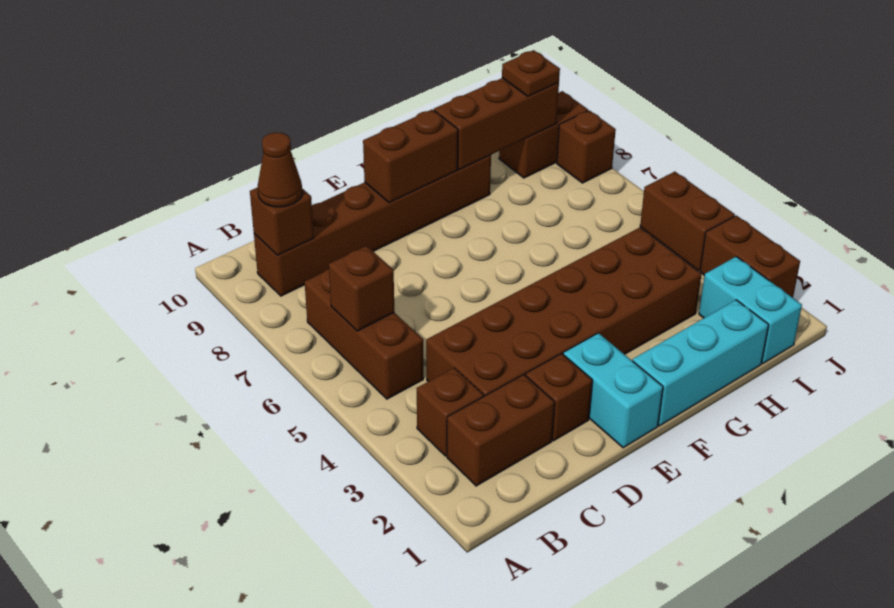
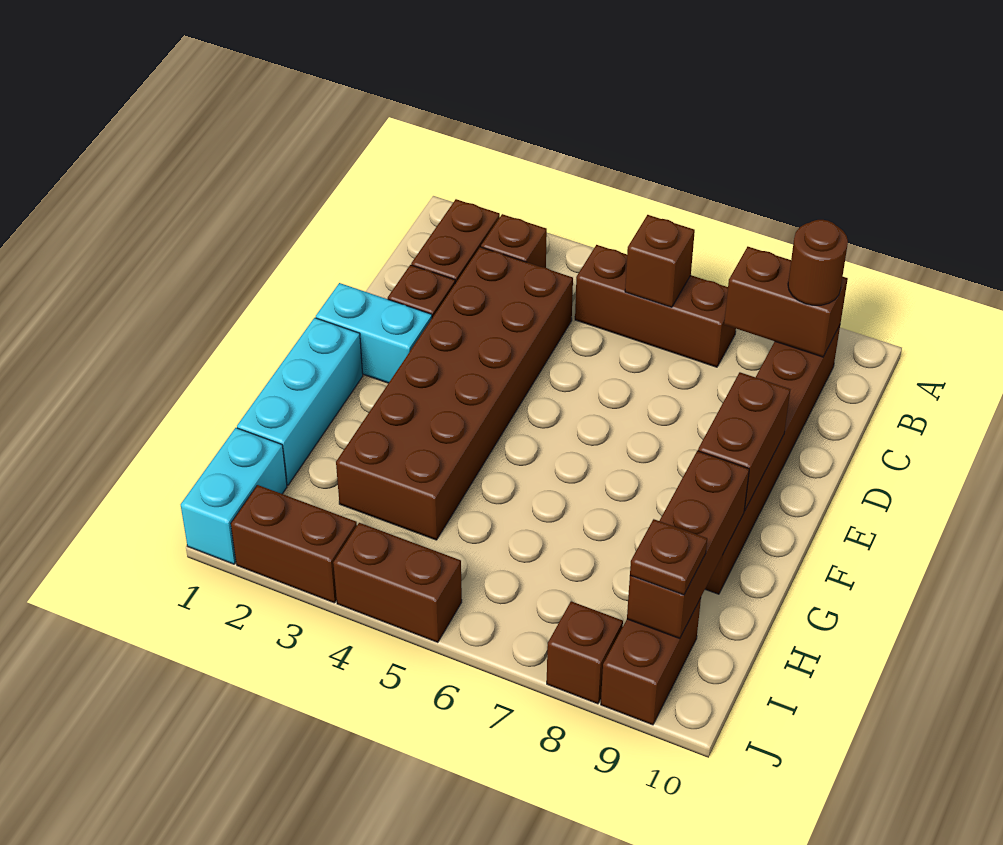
brown 1x1 brick [250,187,314,256] -> brown 1x2 brick [724,247,848,357]
brown 1x1 cone [258,132,302,207] -> brown 1x1 round brick [788,220,848,305]
cyan 1x2 brick [699,256,802,364] -> cyan 1x2 brick turned to [181,428,287,564]

